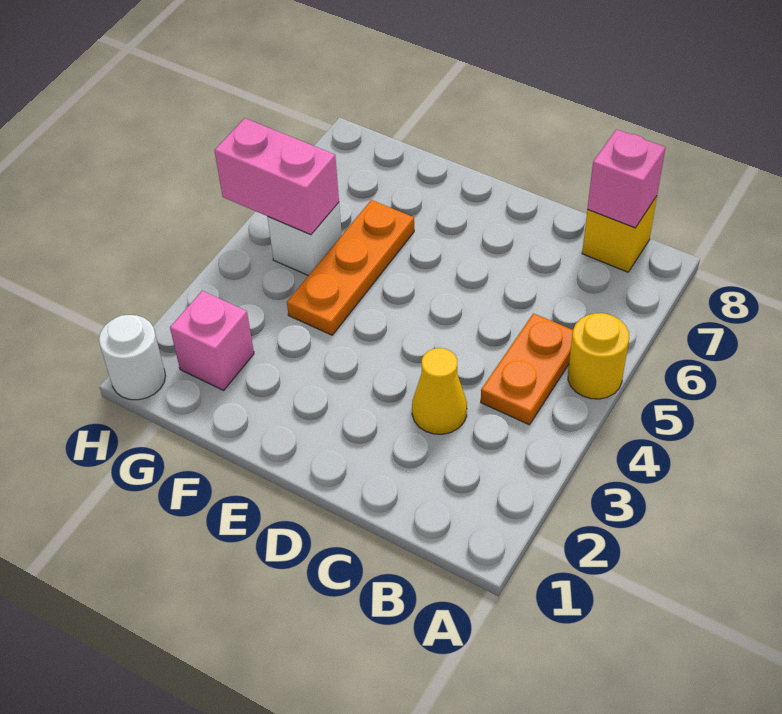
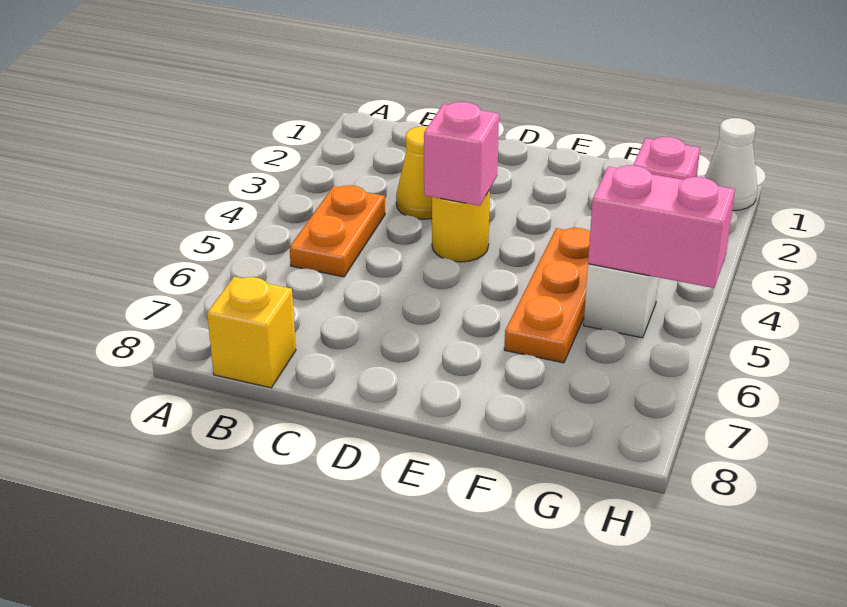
yellow 1x1 round brick [568,313,629,399] -> yellow 1x1 round brick moved to [432,189,490,262]
pink 1x1 brick [587,129,665,228] -> pink 1x1 brick moved to [424,102,499,206]
white 1x1 round brick [99,315,165,400] -> white 1x1 cone [705,118,757,211]

